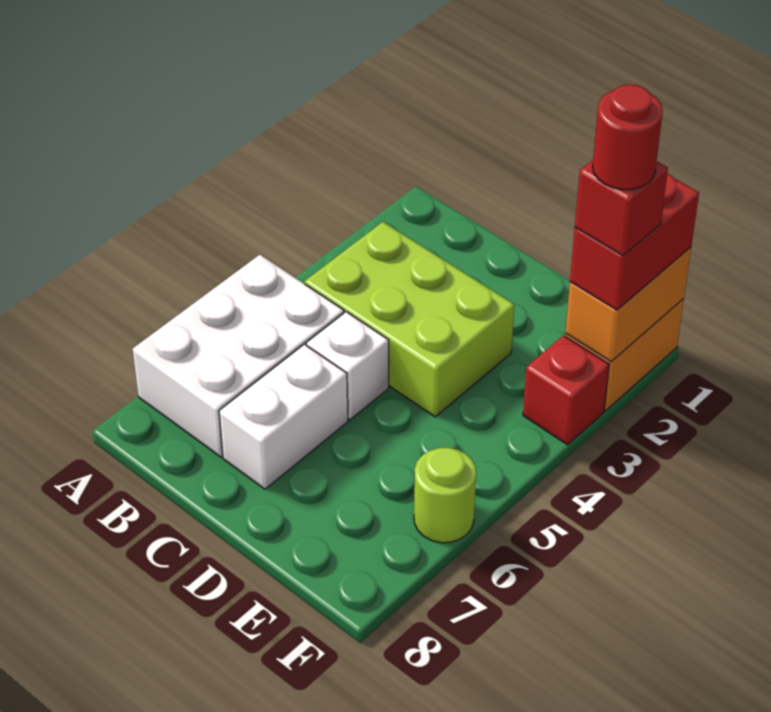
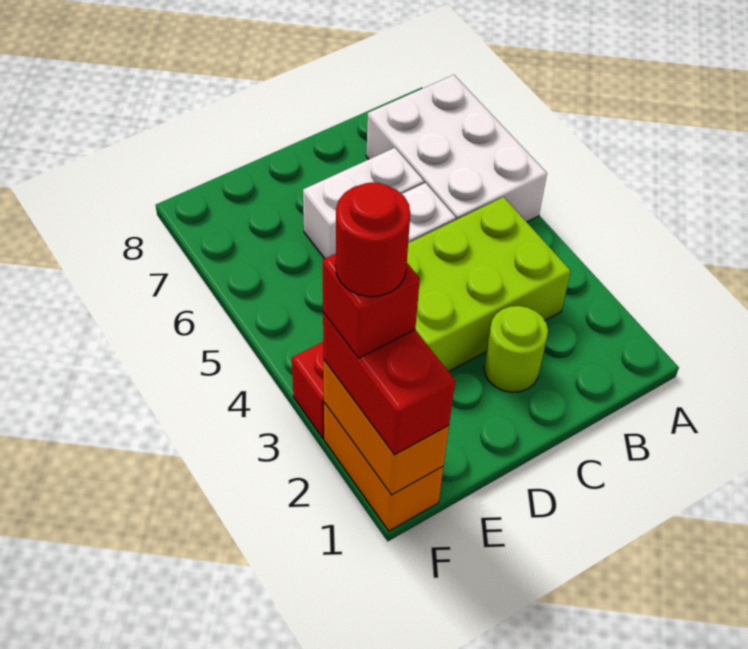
white 1x2 brick [219,344,348,489] -> white 1x2 brick turned to [303,148,424,259]
lime 1x1 round brick [414,448,476,543] -> lime 1x1 round brick moved to [484,306,548,392]

